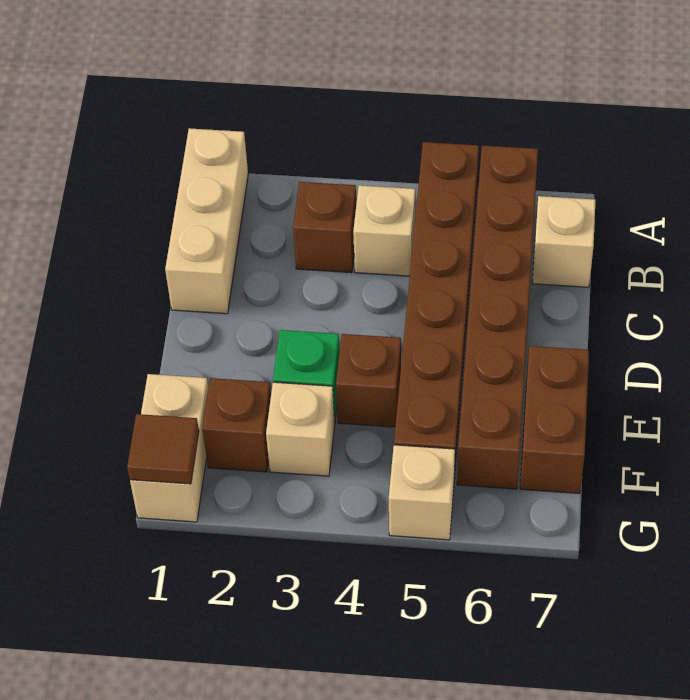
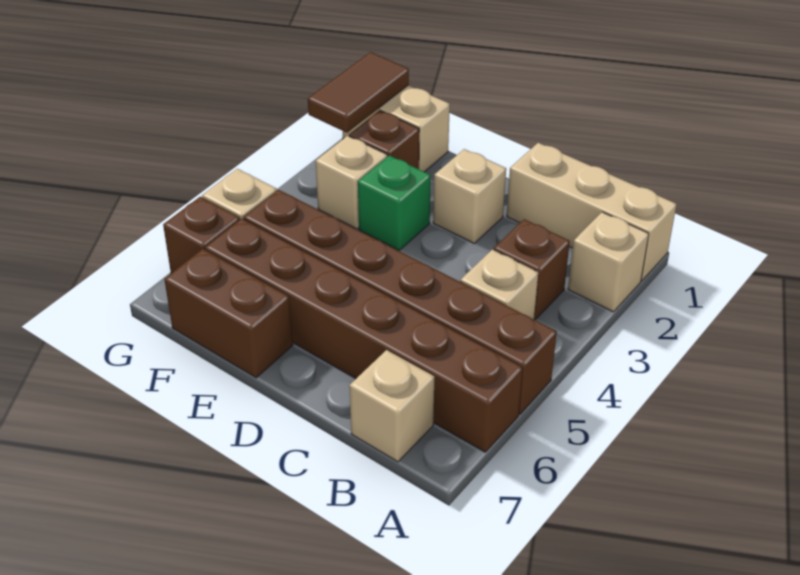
none -> tan 1x1 brick [568,212,649,312]
none -> tan 1x1 brick [433,149,506,243]
brown 1x1 brick [336,334,401,427] -> brown 1x1 brick moved to [163,197,240,273]
brown 1x1 tile [127,414,199,484] -> brown 1x2 tile [308,52,409,133]

